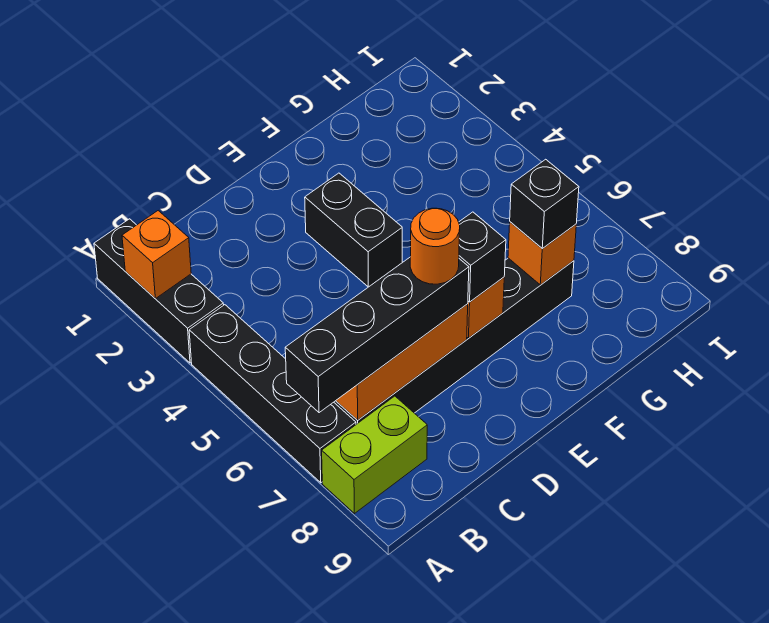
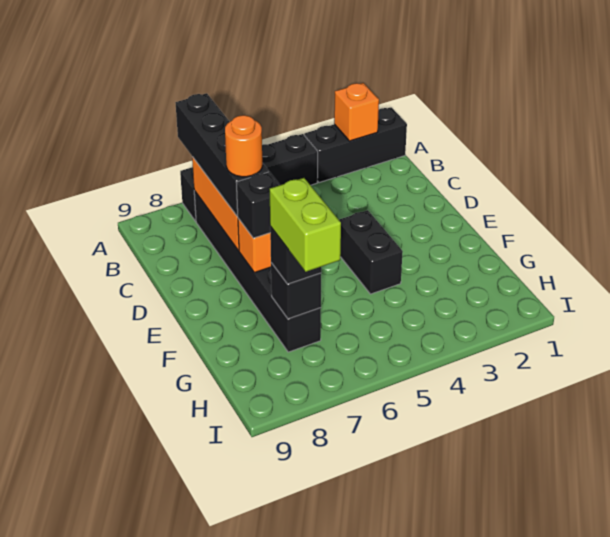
lime 1x2 brick [322,396,427,514] -> lime 1x2 brick moved to [269,178,341,272]
black 1x2 brick [305,173,402,287] -> black 1x2 brick turned to [339,210,403,294]
orange 1x1 brick [508,222,576,285] -> black 1x1 brick [271,263,321,319]

